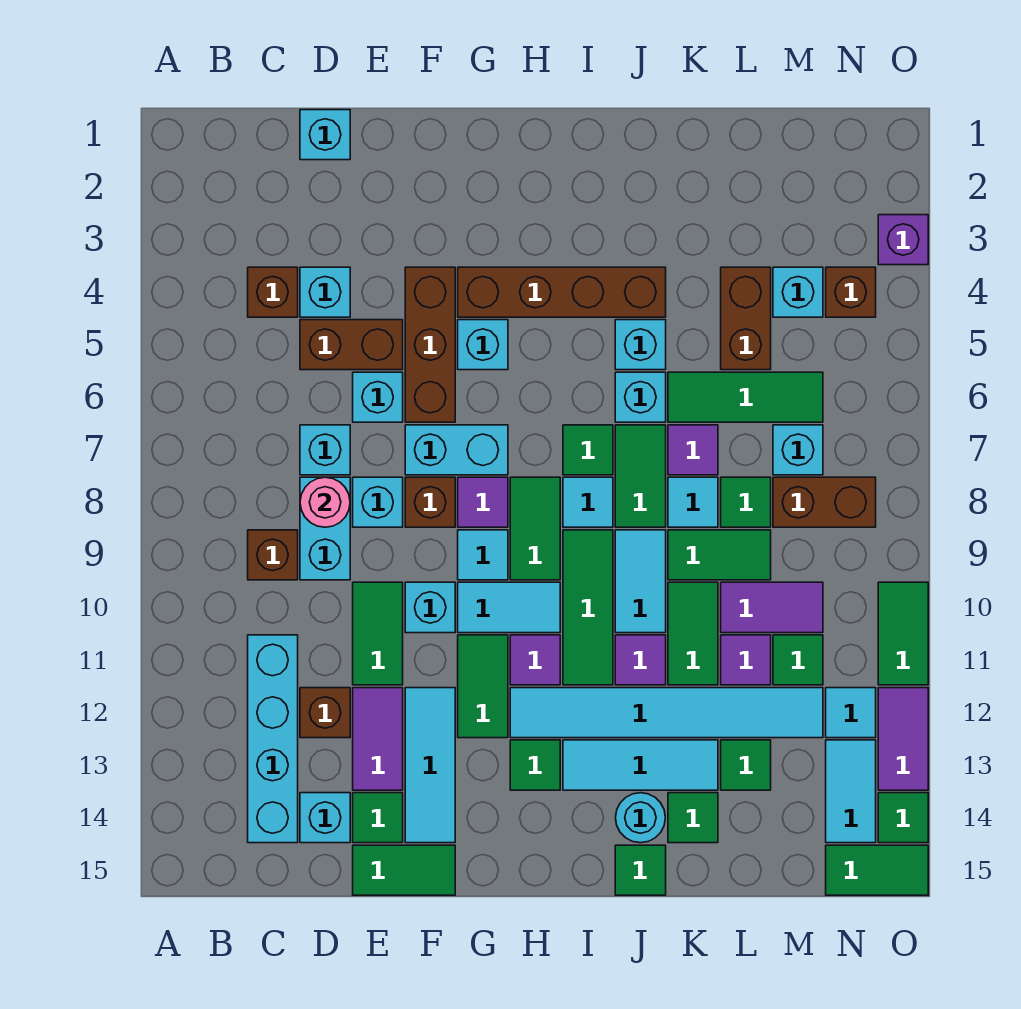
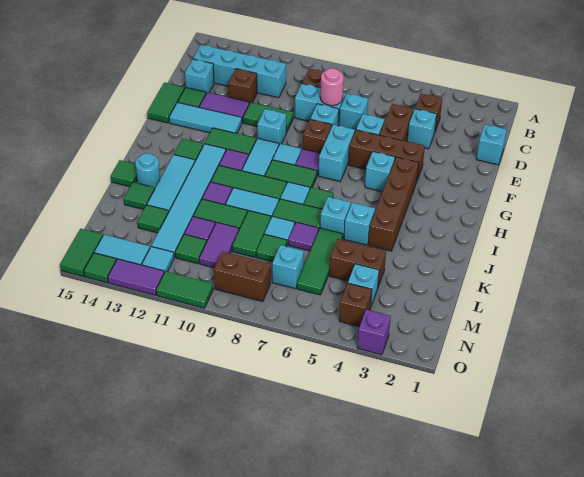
brown 1x2 brick [773,477,876,527] -> brown 1x2 brick turned to [214,251,271,302]

